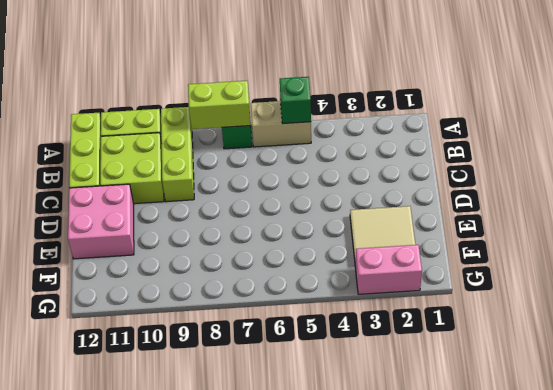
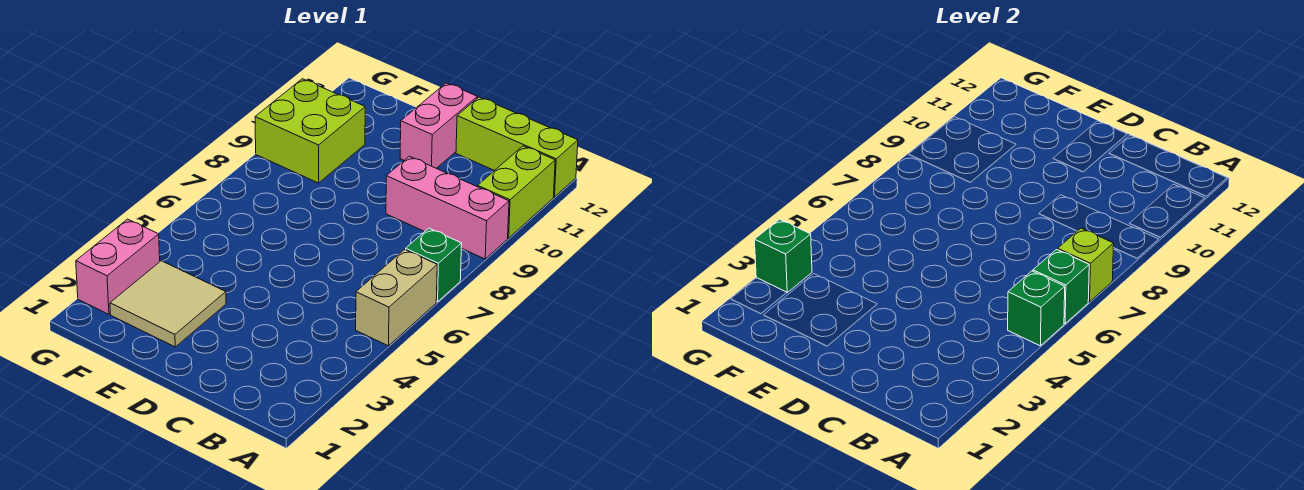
none -> green 1x1 brick [1033,250,1089,324]
lime 1x2 brick [188,81,251,129] -> lime 1x1 brick [1058,228,1114,302]
lime 1x3 brick [161,107,194,202] -> pink 1x3 brick [386,156,509,259]
lime 2x2 brick [100,133,164,204] -> lime 2x2 brick moved to [255,79,365,183]
pink 2x2 brick [68,184,134,259] -> pink 1x2 brick [400,83,477,168]
none -> green 1x1 brick [754,219,812,292]

